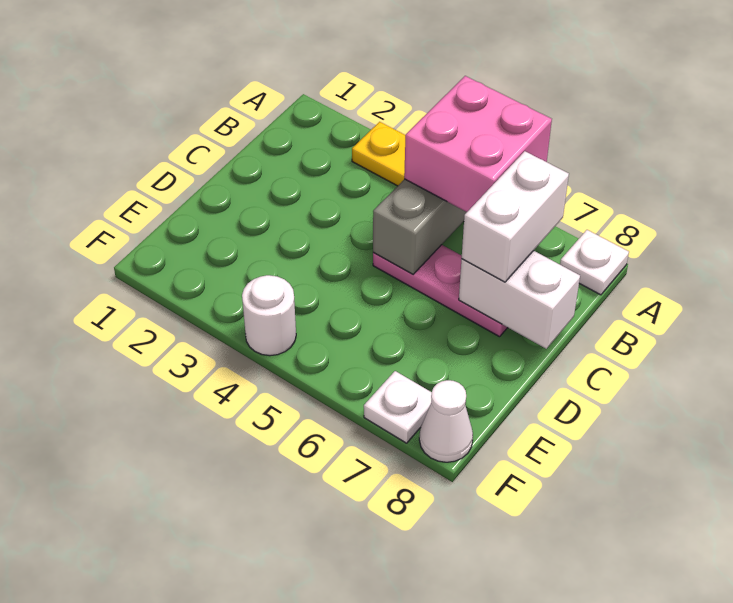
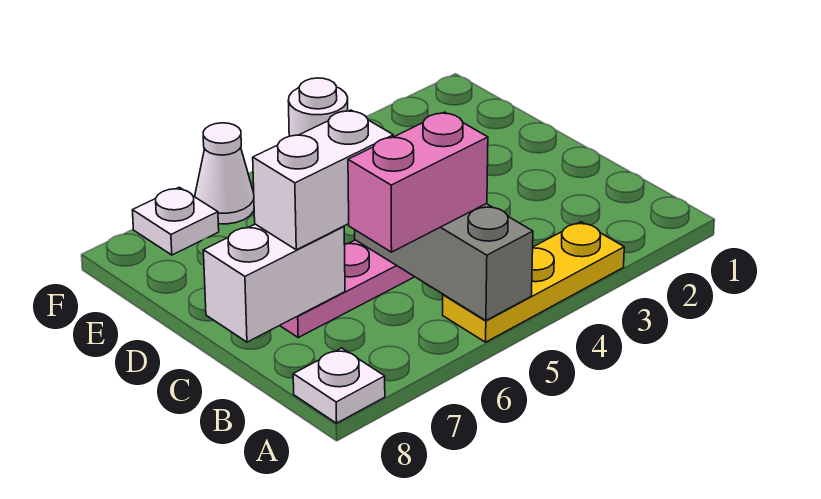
pink 2x2 brick [404,76,552,212] -> pink 1x2 brick [348,112,488,252]
white 1x2 brick [462,151,569,282] -> white 1x2 brick turned to [253,110,393,250]
white 1x1 cone [419,380,473,462] -> white 1x1 cone moved to [195,123,254,224]

